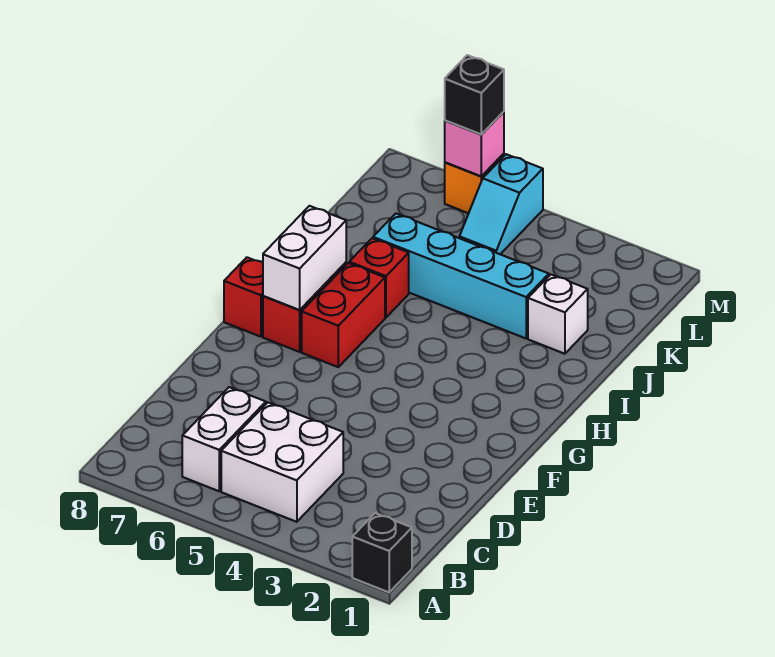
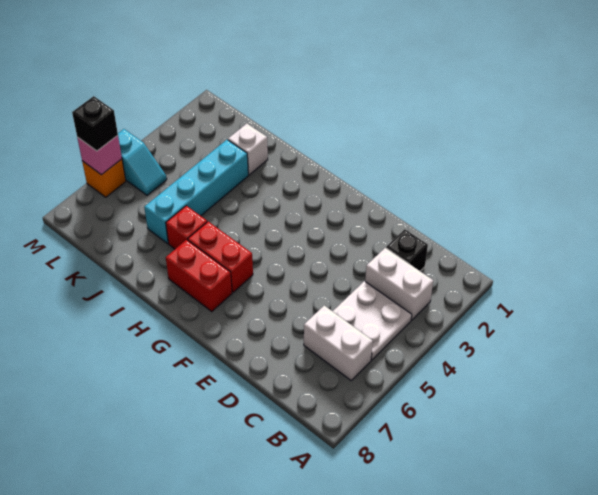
black 1x1 brick [352,513,412,592] -> black 1x1 brick moved to [386,229,428,271]
white 2x2 brick [221,403,343,522] -> white 2x2 plate [333,281,412,360]
white 1x2 brick [263,206,346,310] -> white 1x2 brick moved to [365,248,433,320]
red 1x1 brick [224,257,263,337] -> none

